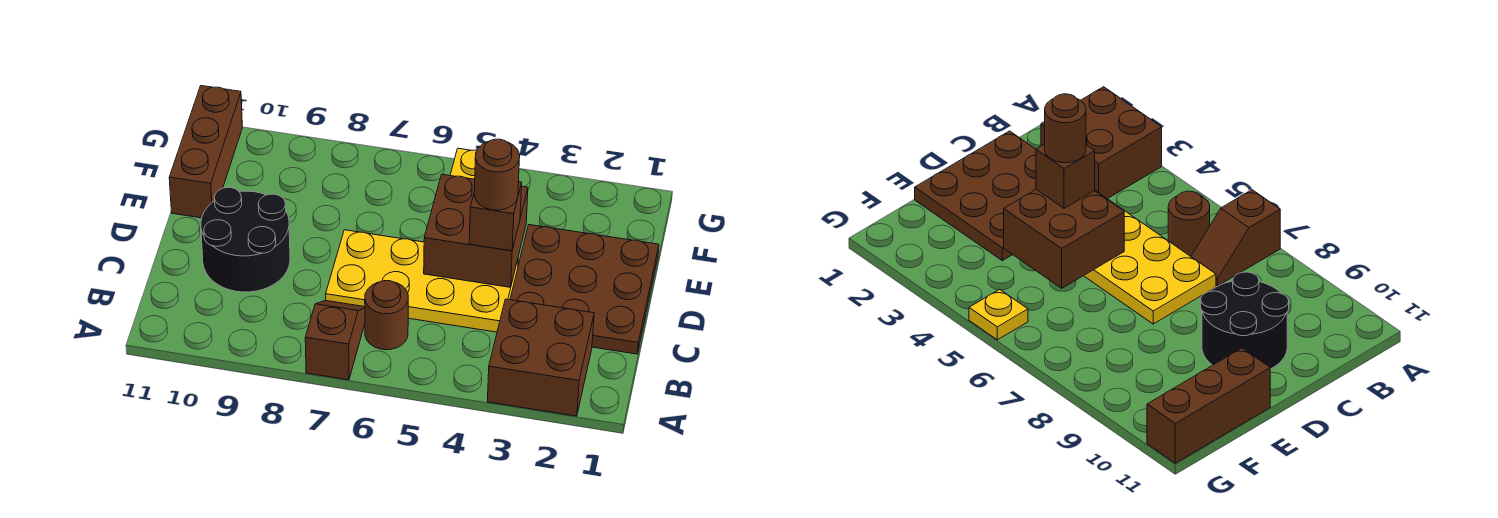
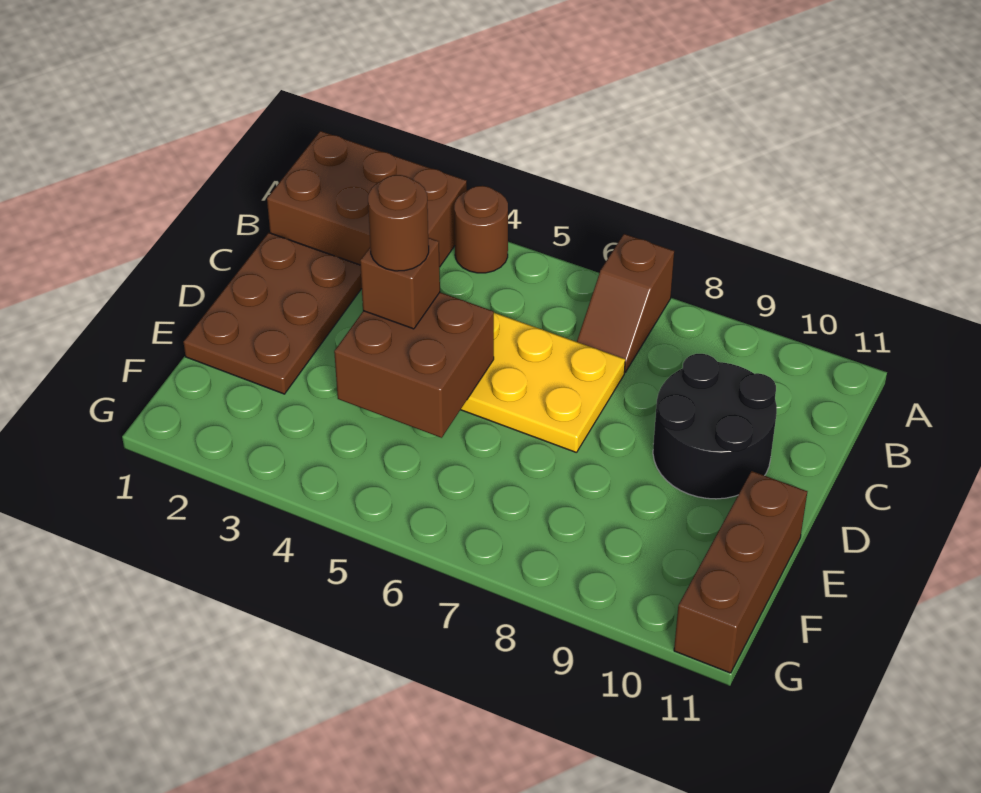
brown 2x2 brick [488,299,594,416] -> brown 2x3 brick [267,131,467,267]
brown 1x1 round brick [365,281,408,350] -> brown 1x1 round brick moved to [454,186,508,273]
brown 3x3 plate [510,225,659,354] -> brown 2x3 plate [183,233,362,394]
yellow 1x1 plate [450,148,477,179] -> none

